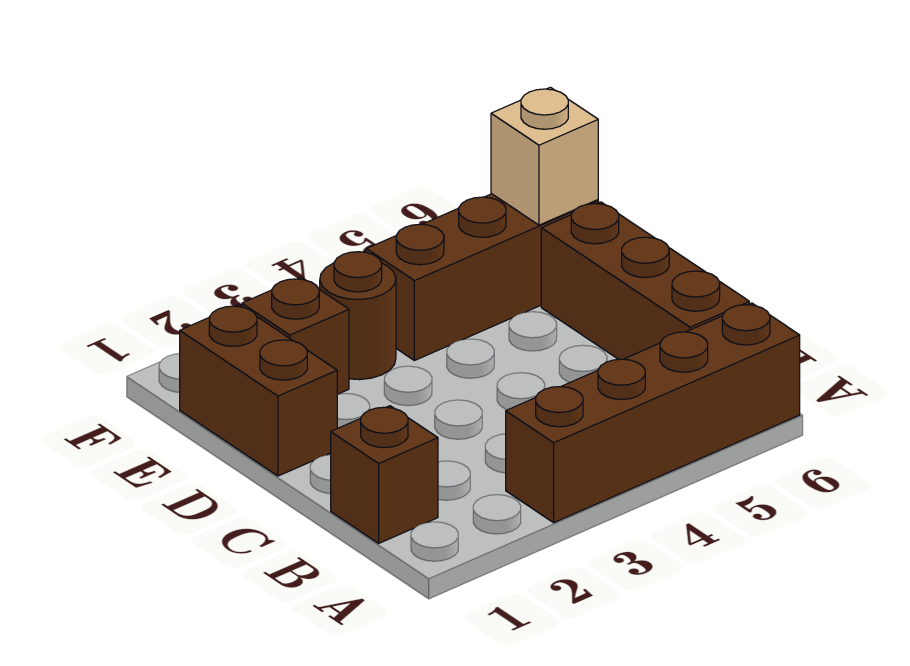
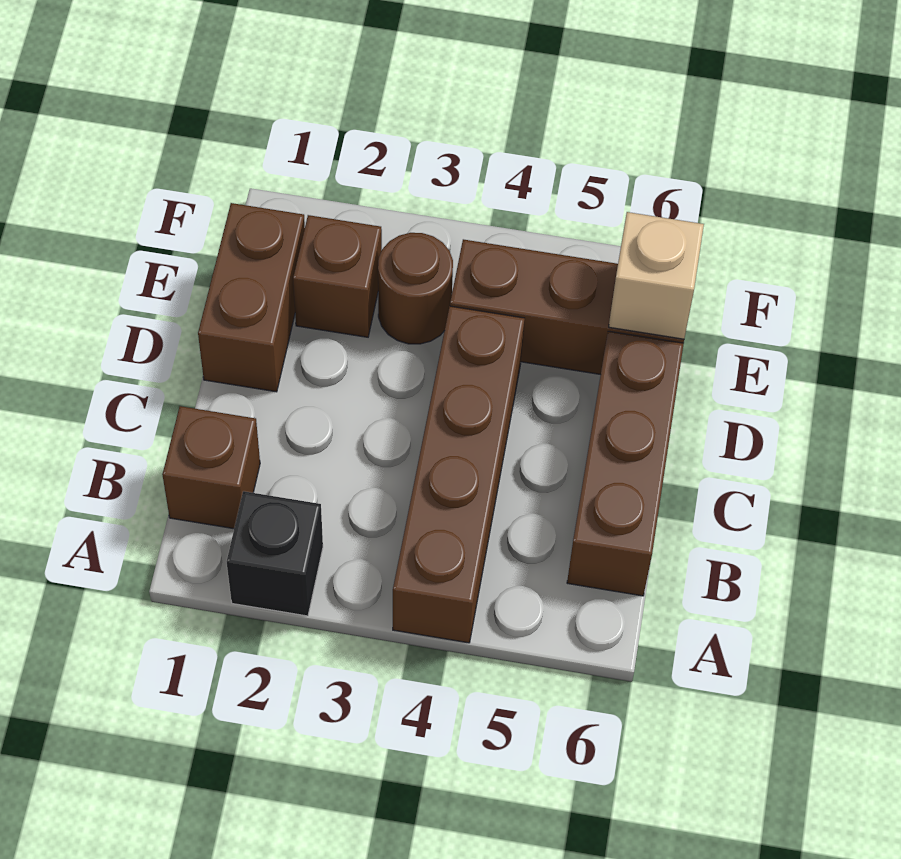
none -> black 1x1 brick [227,491,323,616]
brown 1x4 brick [506,303,800,523] -> brown 1x4 brick turned to [393,306,525,643]

